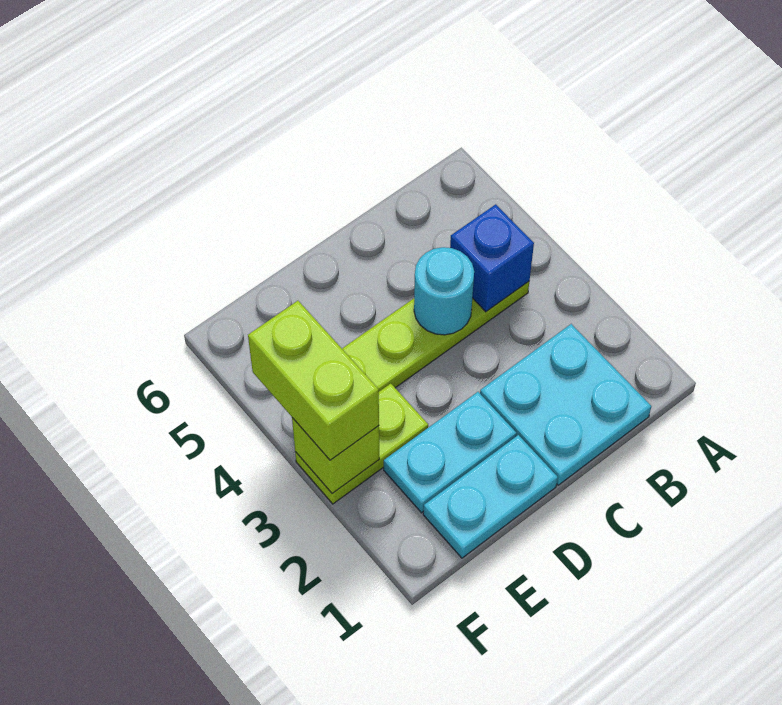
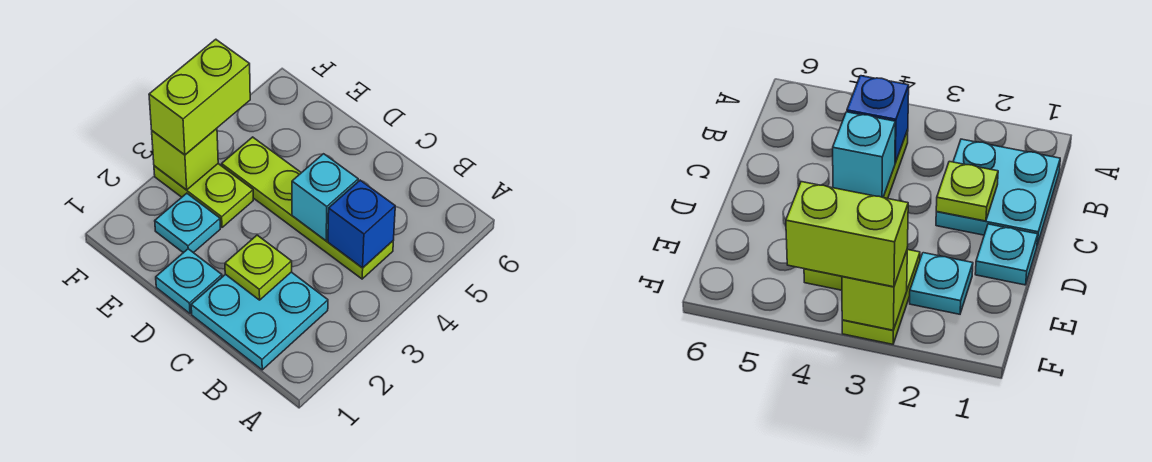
none -> lime 1x1 plate [225,235,292,300]
cyan 1x1 round brick [414,247,474,335] -> cyan 1x1 brick [292,154,358,241]
cyan 1x2 plate [423,435,558,558] -> cyan 1x1 plate [156,249,222,313]
cyan 1x2 plate [384,392,516,513] -> cyan 1x1 plate [155,193,220,253]

